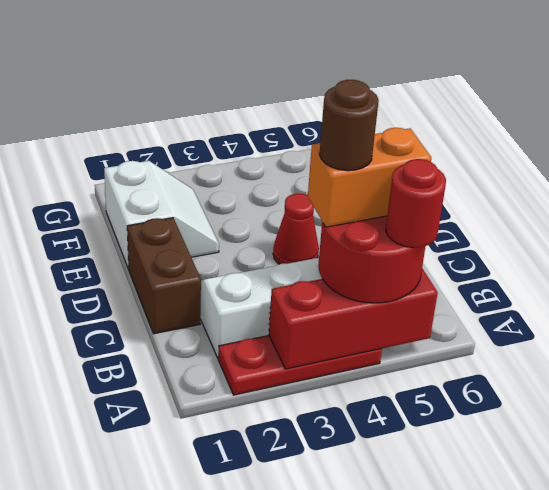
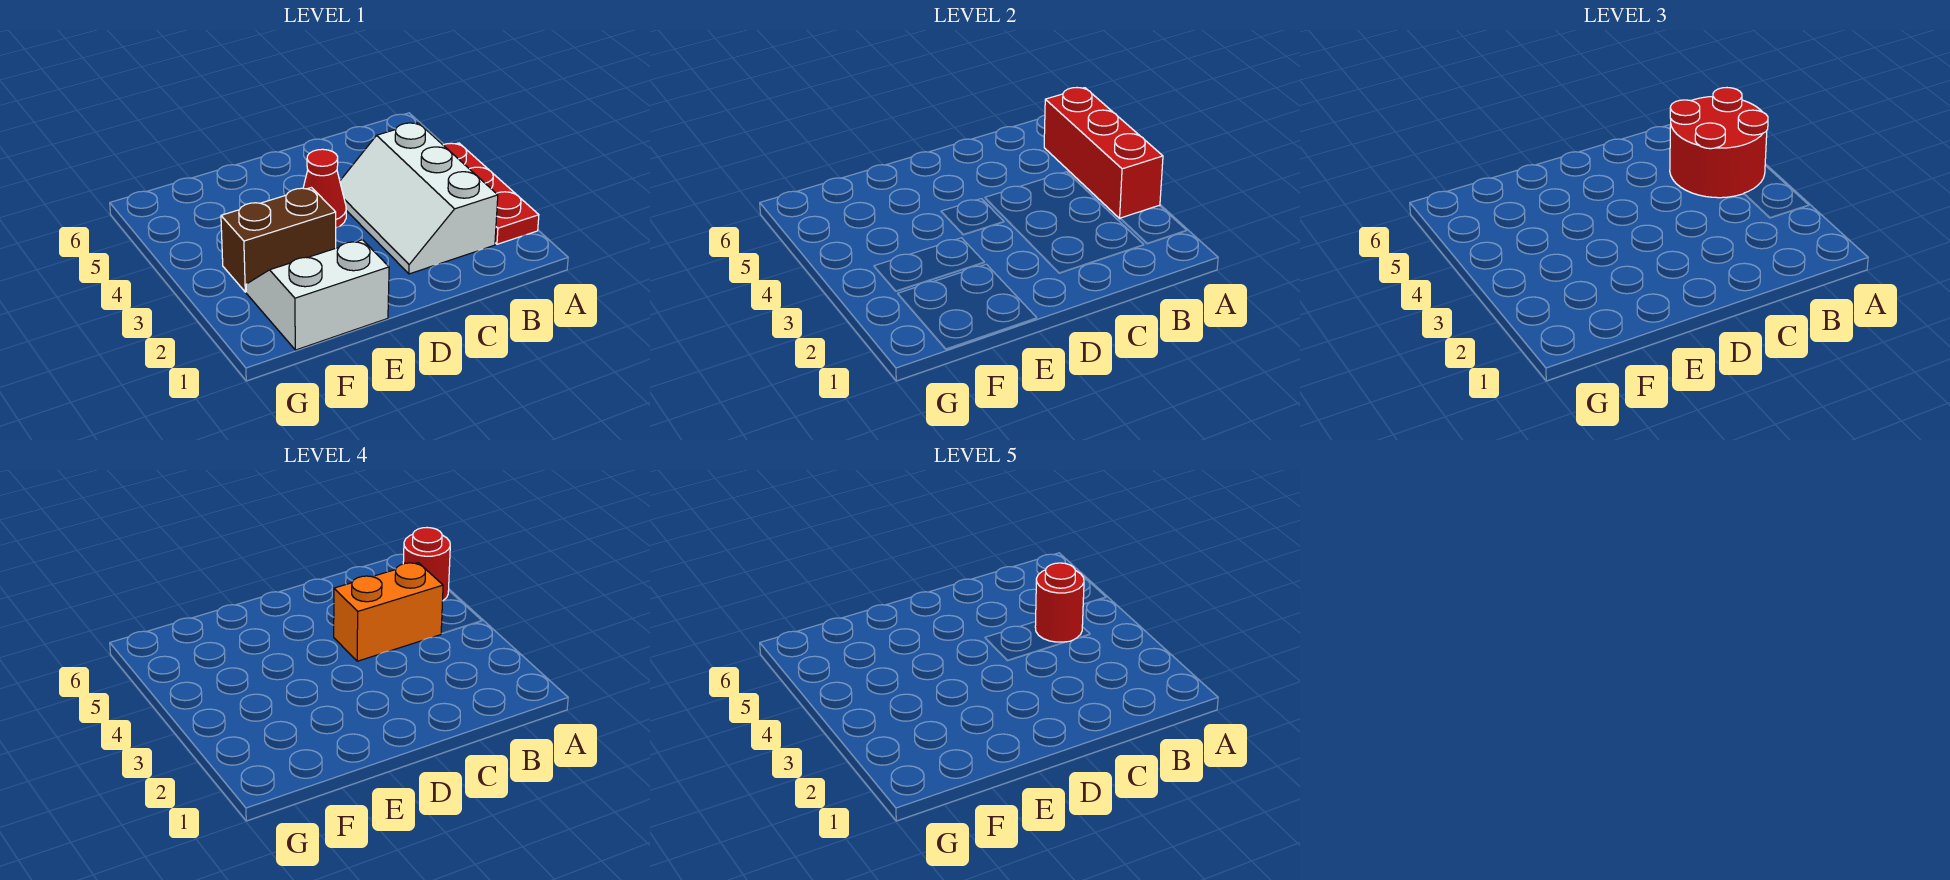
orange 1x2 brick [308,128,431,227] -> orange 1x2 brick turned to [334,563,443,661]
brown 1x1 round brick [319,80,379,171] -> red 1x1 round brick [1035,563,1084,642]
brown 1x2 brick [127,218,201,334] -> brown 1x2 brick moved to [221,188,336,292]

